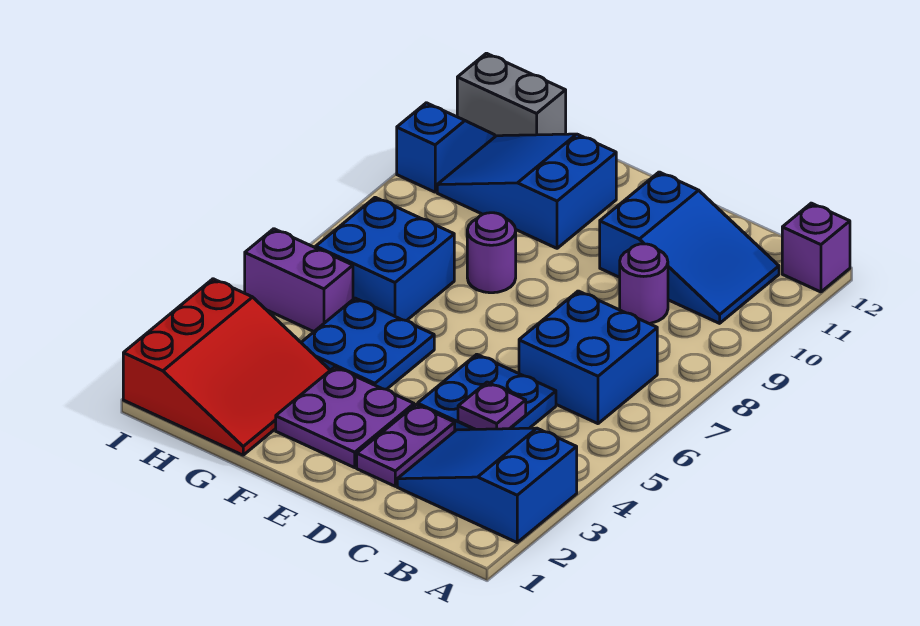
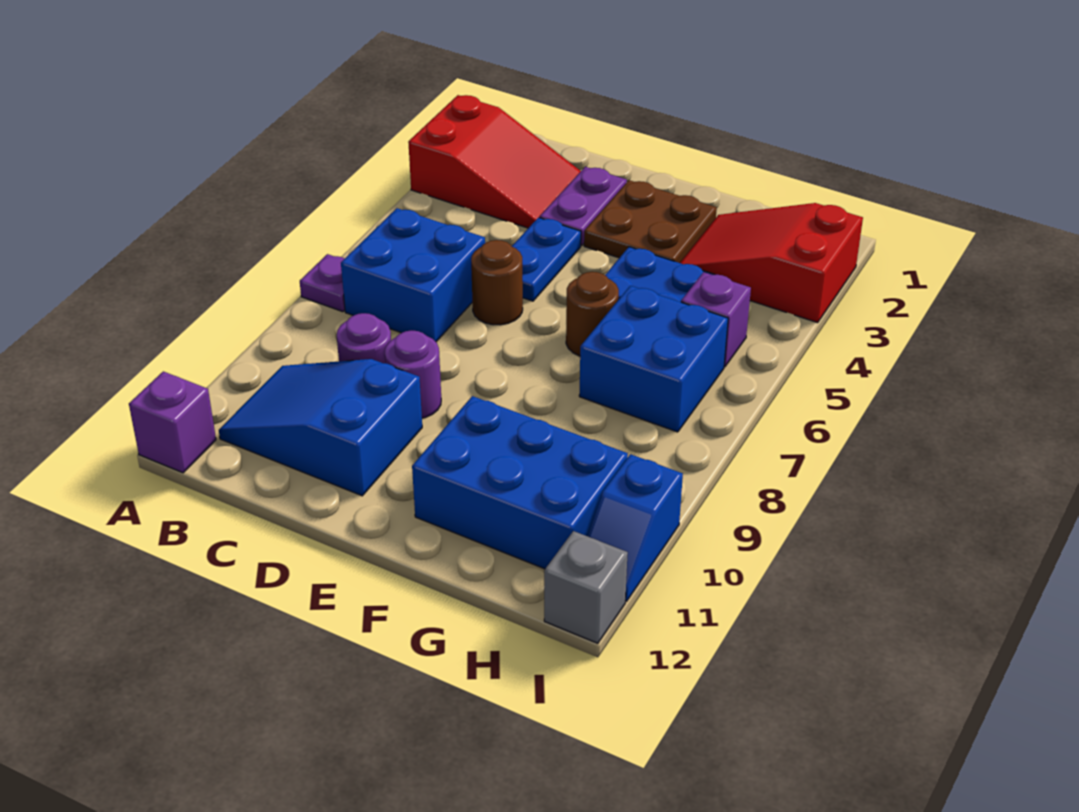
blue 2x3 slope [397,428,577,542] -> red 2x3 slope [408,95,581,228]
blue 2x2 plate [418,354,556,431] -> blue 1x2 plate [512,218,581,301]
purple 1x1 plate [458,382,526,429] -> purple 1x1 plate moved to [300,254,345,312]
none -> brown 1x1 round brick [471,240,523,325]
purple 2x2 plate [276,367,414,468] -> brown 2x2 plate [584,180,717,263]
none -> brown 1x1 round brick [566,272,619,356]
purple 1x1 round brick [467,213,516,293] -> purple 1x1 round brick moved to [385,330,441,418]
blue 2x3 slope [437,134,616,248] -> blue 2x3 brick [412,396,628,569]
red 3x3 slope [123,279,330,455] -> red 2x3 slope [680,203,863,323]
purple 1x2 brick [245,229,353,332] -> purple 1x1 brick [681,272,751,367]
grey 1x2 brick [457,53,566,136] -> grey 1x1 brick [544,531,628,643]

